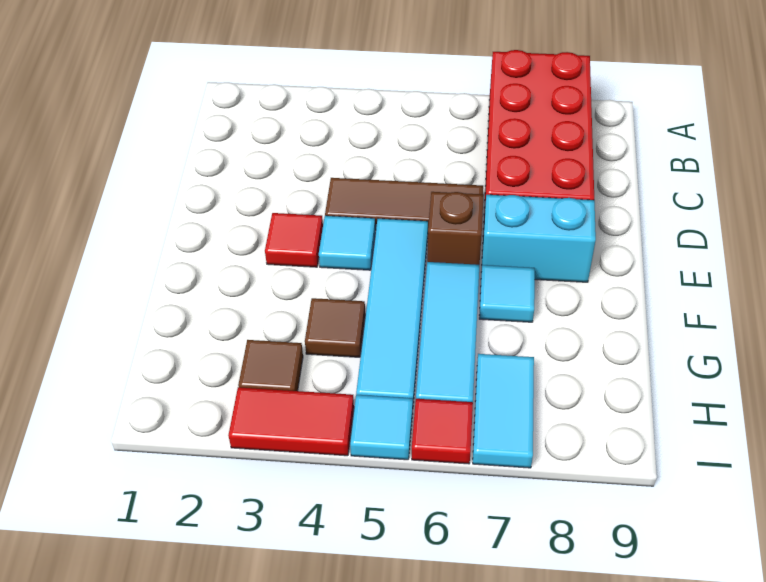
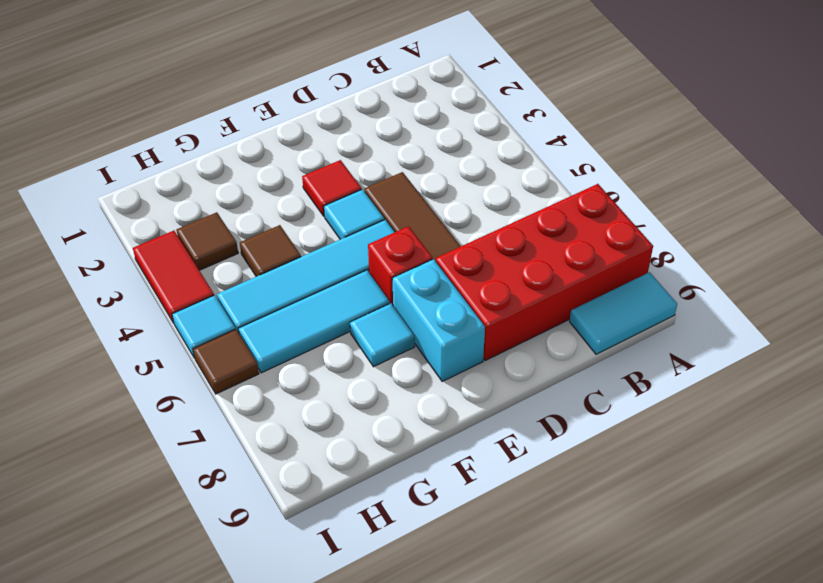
brown 1x1 brick [427,192,484,265] -> red 1x1 brick [368,226,432,305]
cyan 1x2 tile [473,354,534,468] -> cyan 1x2 tile moved to [570,272,677,354]
red 1x1 tile [412,399,473,464] -> brown 1x1 tile [193,329,259,394]

